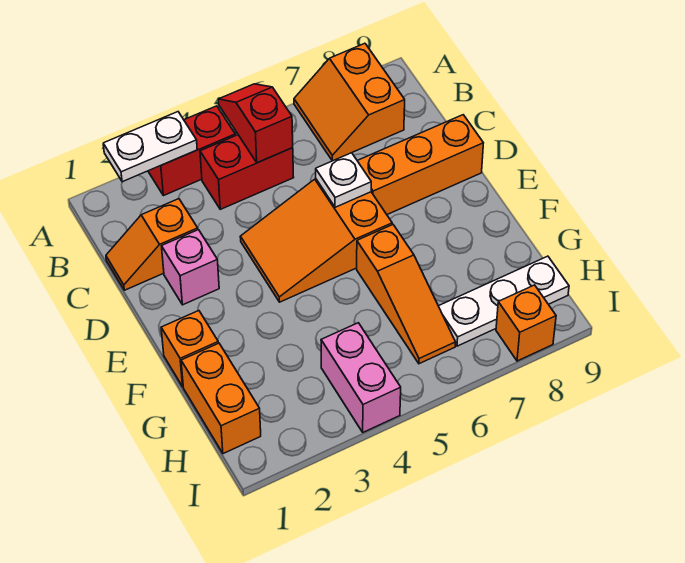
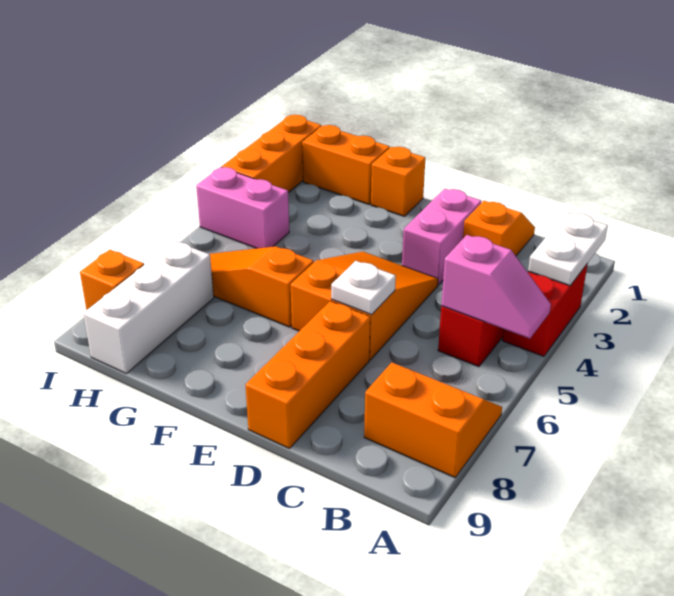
red 1x2 slope [218,84,293,163] -> pink 1x2 slope [441,235,551,339]
pink 1x1 brick [162,230,219,305] -> pink 1x2 brick [402,189,481,285]
white 1x3 plate [439,256,569,346] -> white 1x3 brick [83,241,214,374]
none -> orange 1x3 brick [222,115,321,193]

